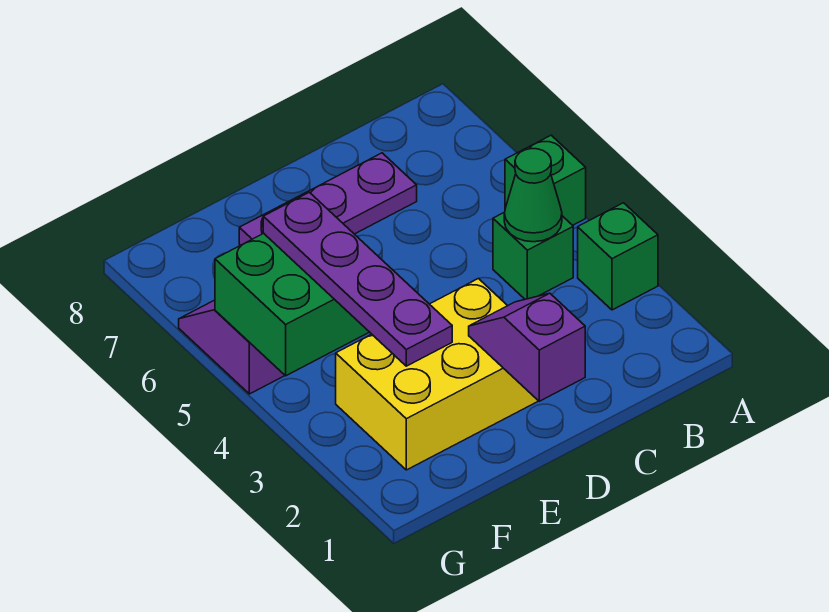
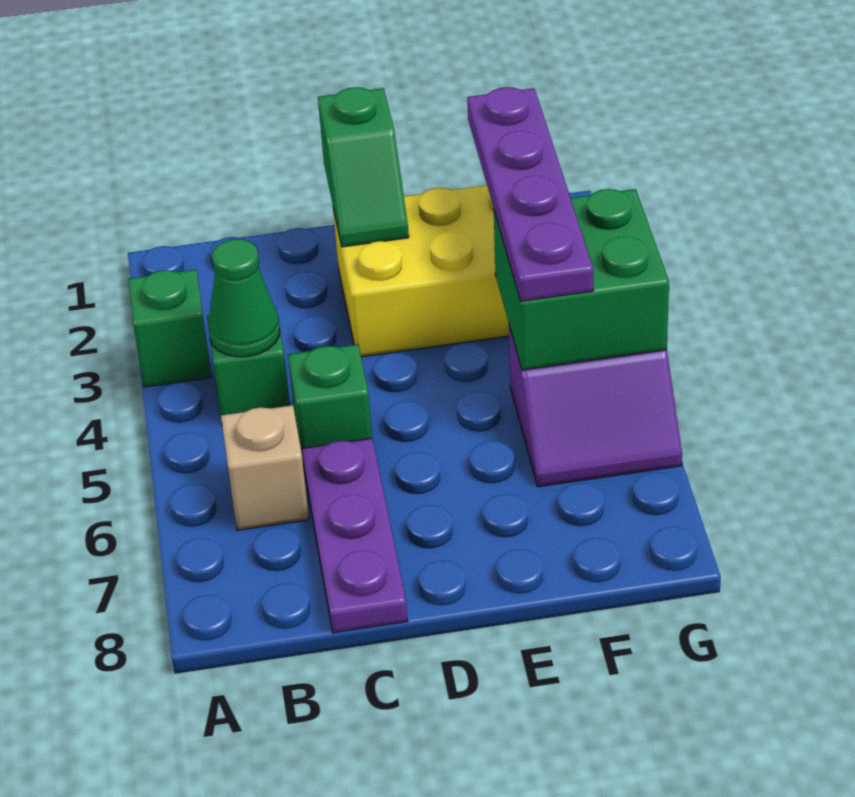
green 1x1 brick [505,135,586,225] -> green 1x1 brick moved to [288,344,372,460]
none -> tan 1x1 brick [221,405,309,530]
purple 1x3 plate [239,153,417,245] -> purple 1x3 plate turned to [302,438,408,633]
purple 1x2 slope [469,293,585,401] -> green 1x2 slope [318,87,409,247]

